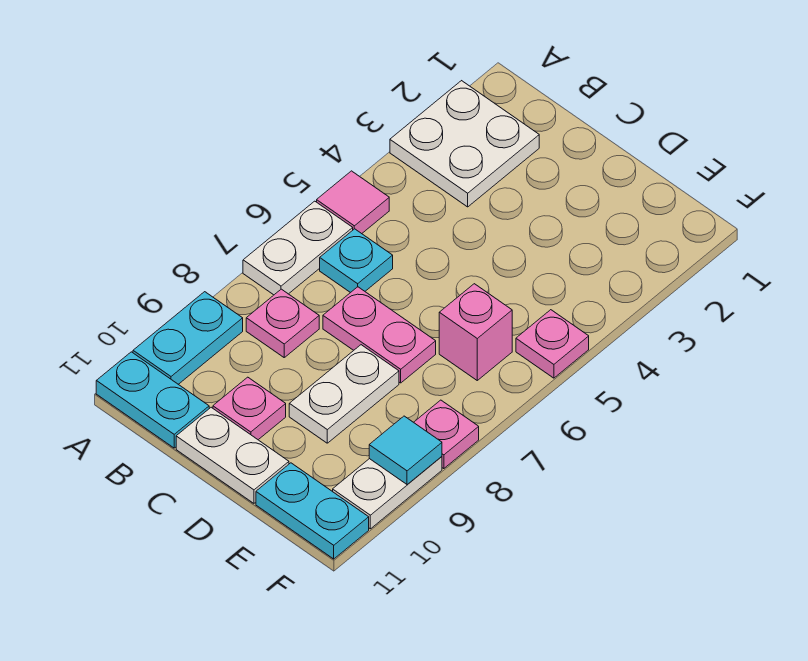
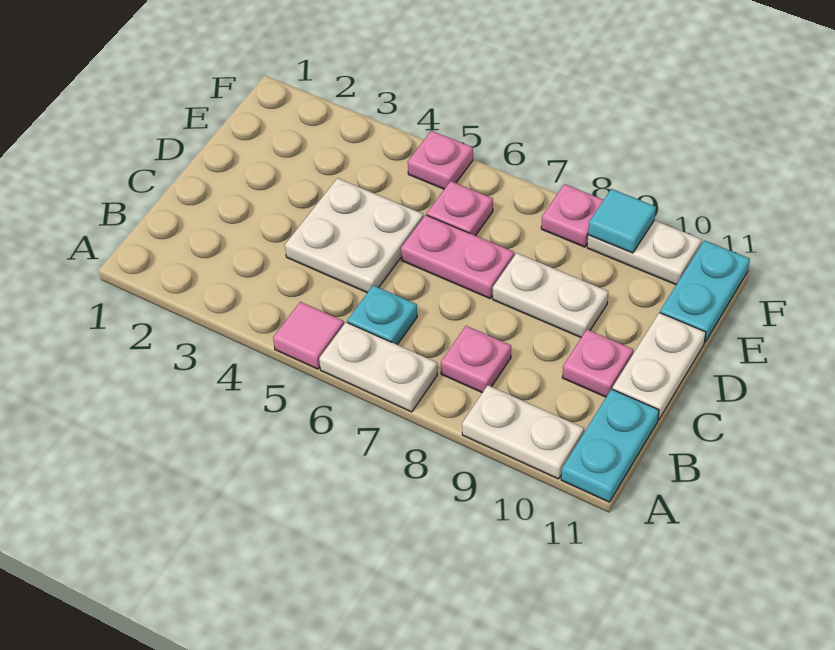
white 2x2 plate [390,81,539,207] -> white 2x2 plate moved to [285,178,423,293]
cyan 1x2 plate [133,292,243,384] -> white 1x2 plate [462,385,584,479]
pink 1x2 plate [323,287,436,383] -> pink 1x2 plate turned to [401,215,514,298]
pink 1x1 brick [439,284,512,380] -> pink 1x1 plate [427,181,493,236]

